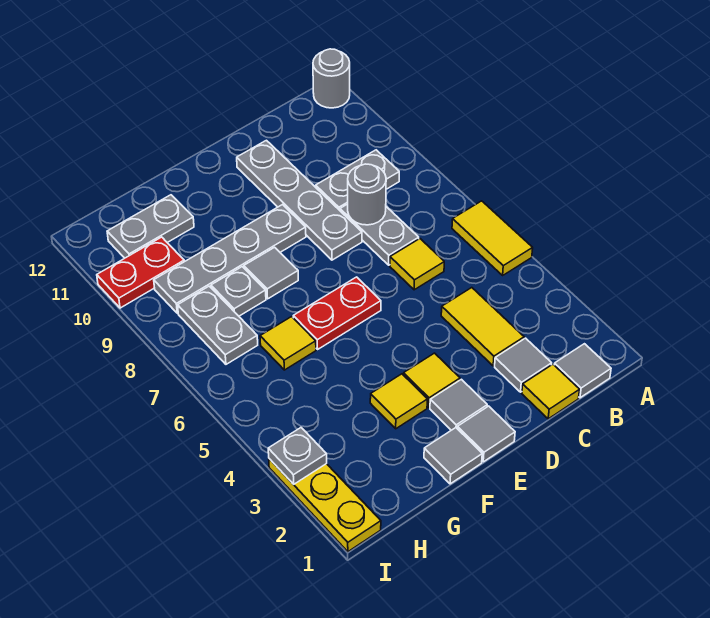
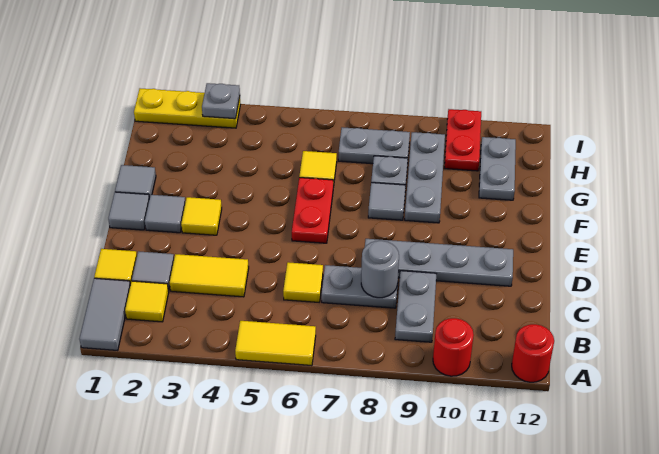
none -> red 1x1 round brick [433,318,474,376]
grey 1x1 round brick [313,49,350,108] -> red 1x1 round brick [512,324,554,382]
grey 1x1 tile [554,344,611,398] -> grey 1x2 tile [79,278,130,351]
grey 1x4 plate [154,205,306,313] -> grey 1x3 plate [405,132,445,223]
yellow 1x1 tile [370,374,427,429] -> yellow 1x1 tile moved to [125,281,169,322]

